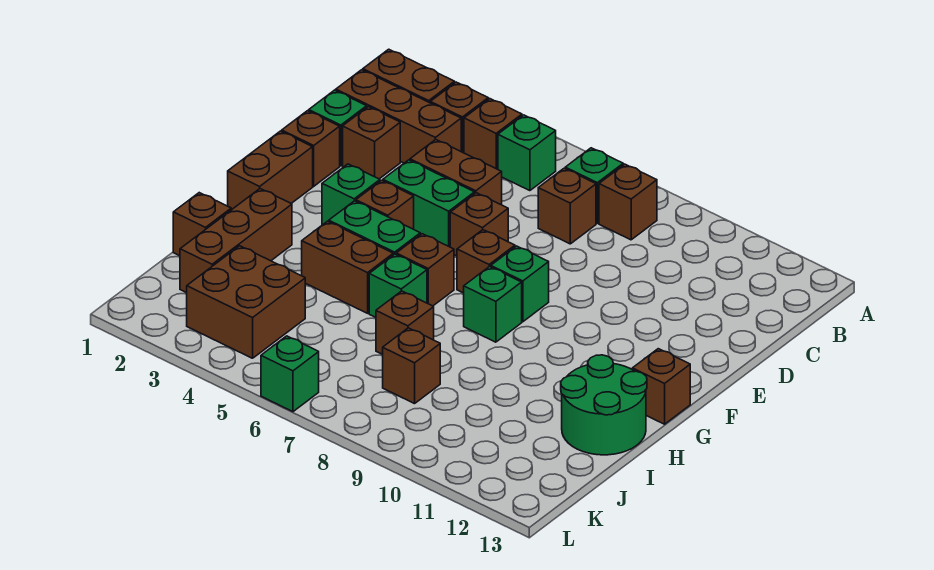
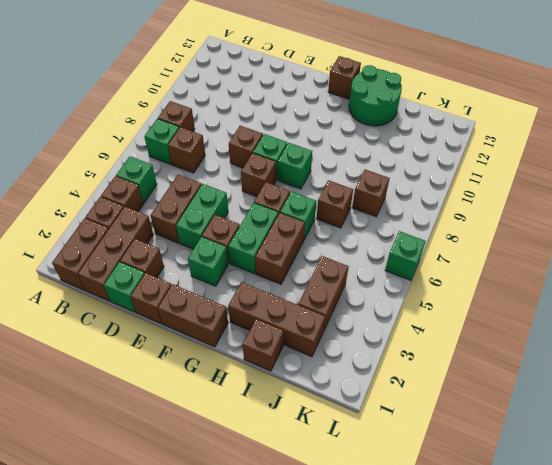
brown 1x1 brick [450,193,508,256] -> brown 1x1 brick moved to [229,126,263,168]
brown 2x2 brick [187,246,305,358] -> brown 1x2 brick [298,256,349,330]

